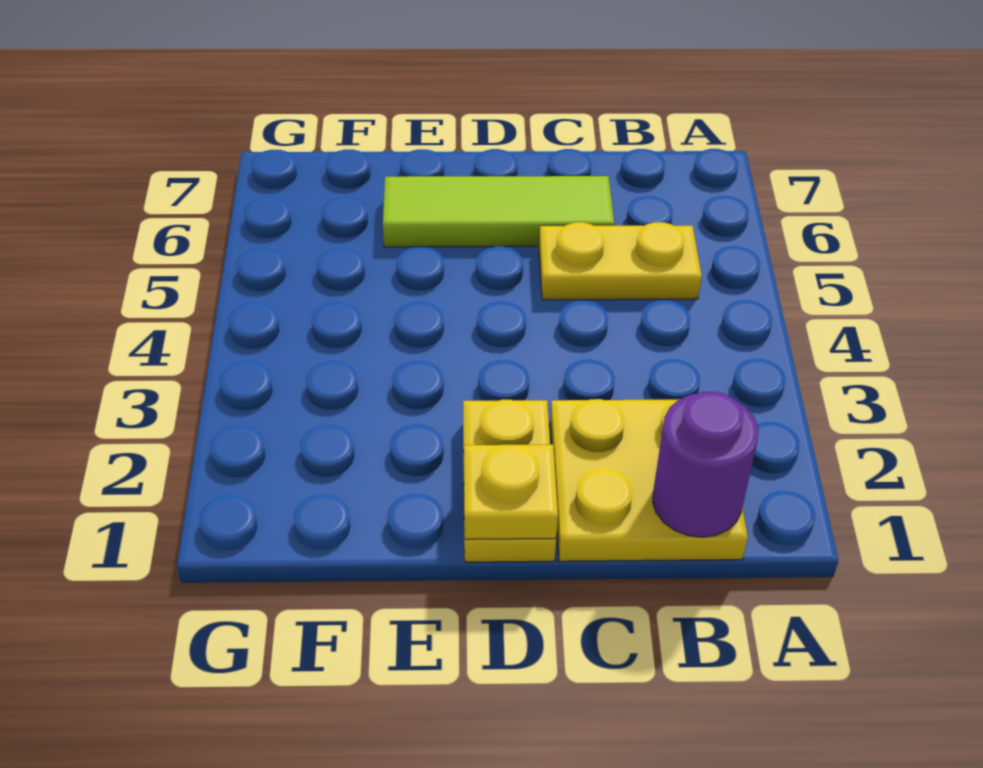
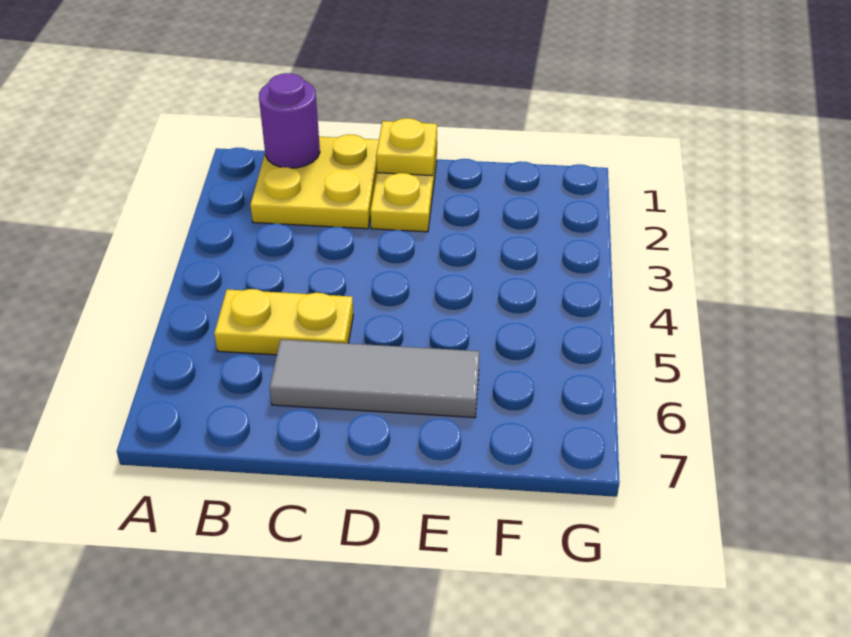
lime 1x3 tile [383,176,614,247] -> grey 1x3 tile [270,340,480,418]

